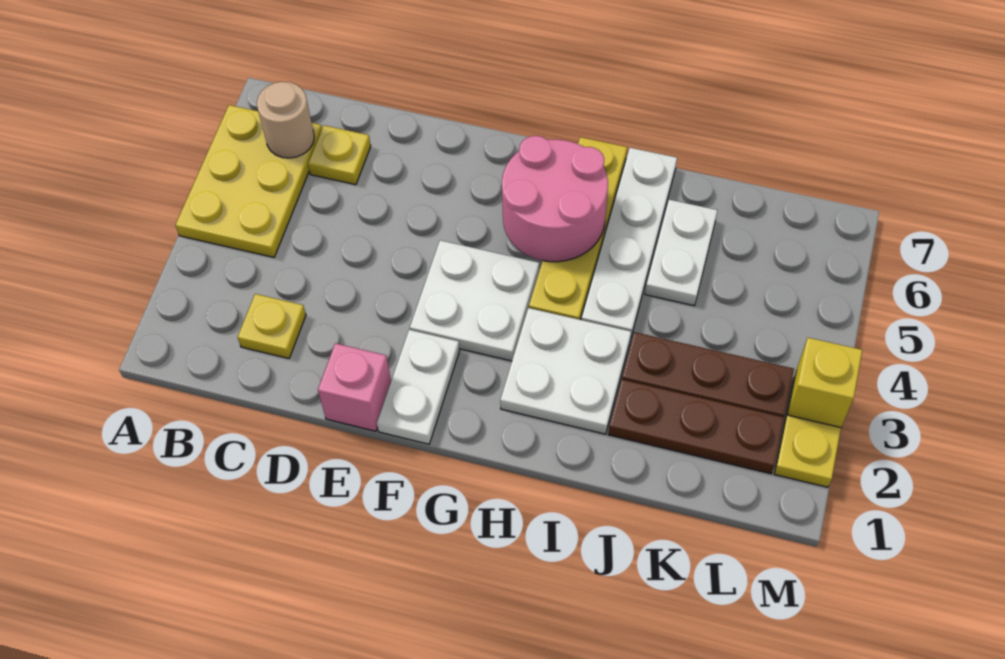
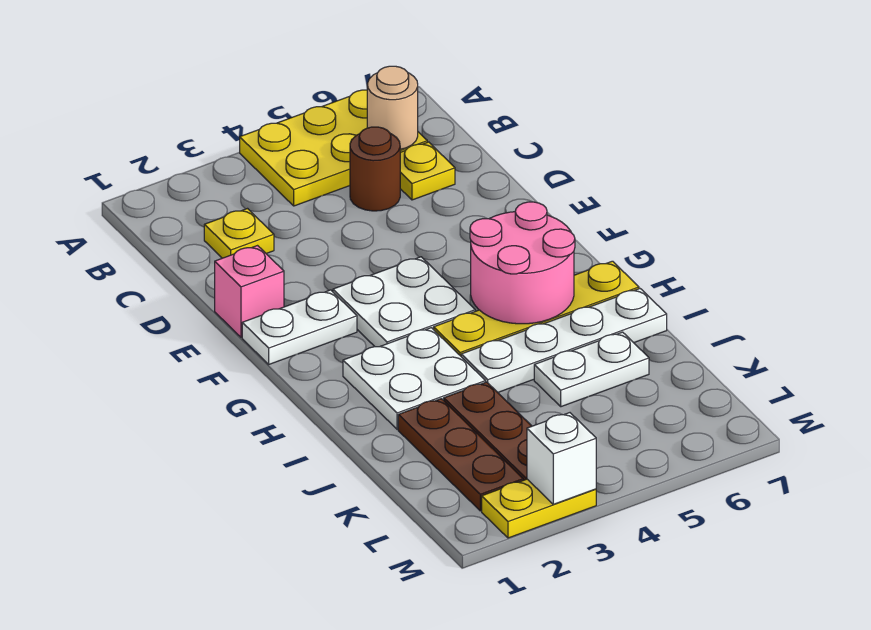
none -> brown 1x1 round brick [350,127,400,211]
yellow 1x1 brick [788,338,862,427] -> white 1x1 brick [527,413,596,504]

